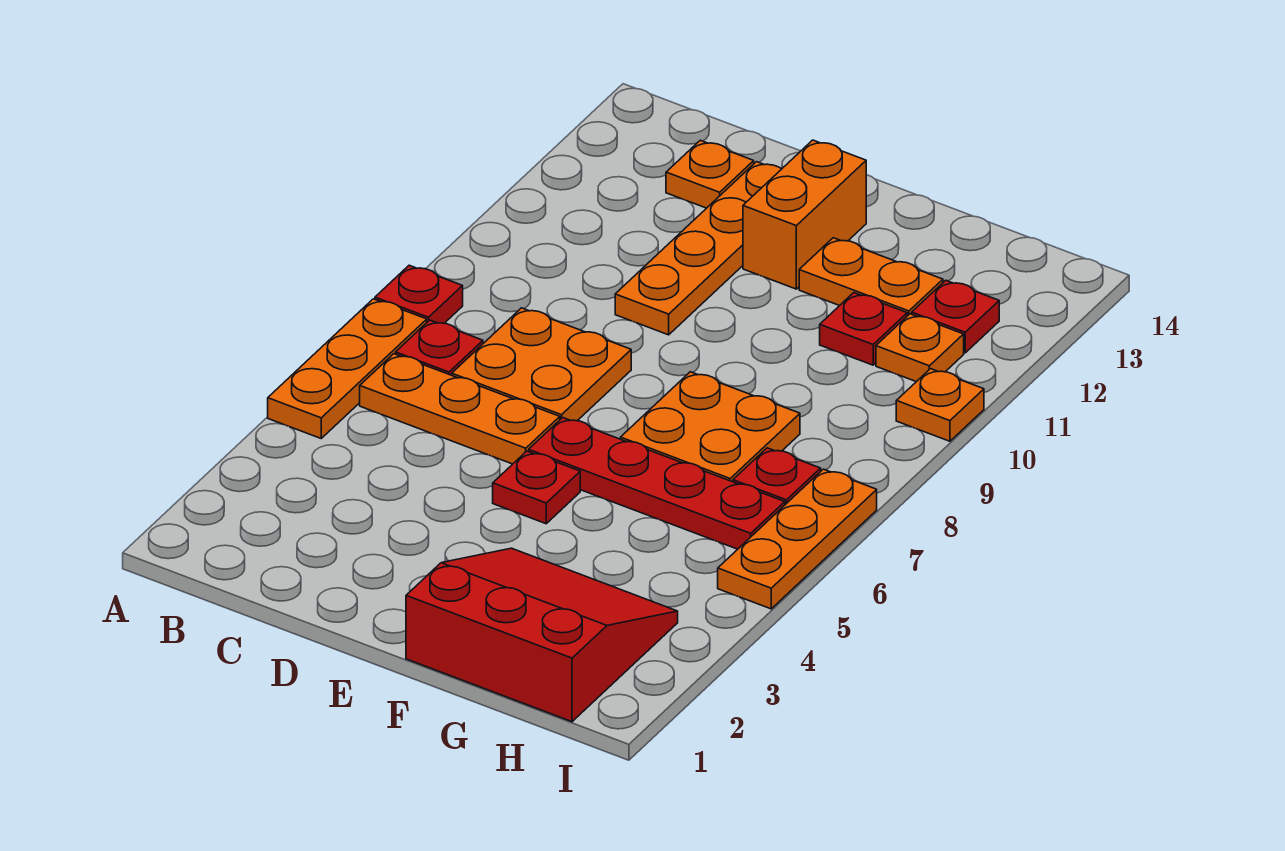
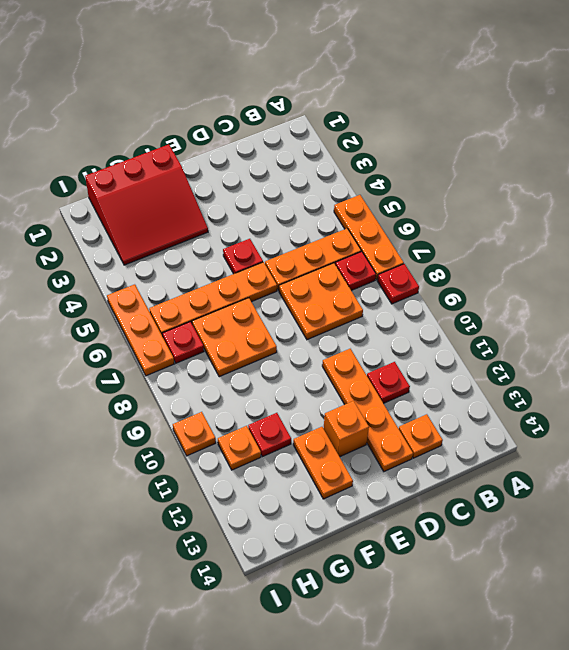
red 1x4 plate [529,418,785,549] -> orange 1x4 plate [149,262,277,336]
orange 1x2 brick [743,140,866,289] -> orange 1x1 brick [323,401,369,457]
orange 1x2 plate [799,238,943,316] -> orange 1x2 plate turned to [293,427,353,499]
red 1x1 plate [912,280,999,353] -> red 1x1 plate moved to [367,362,410,403]

